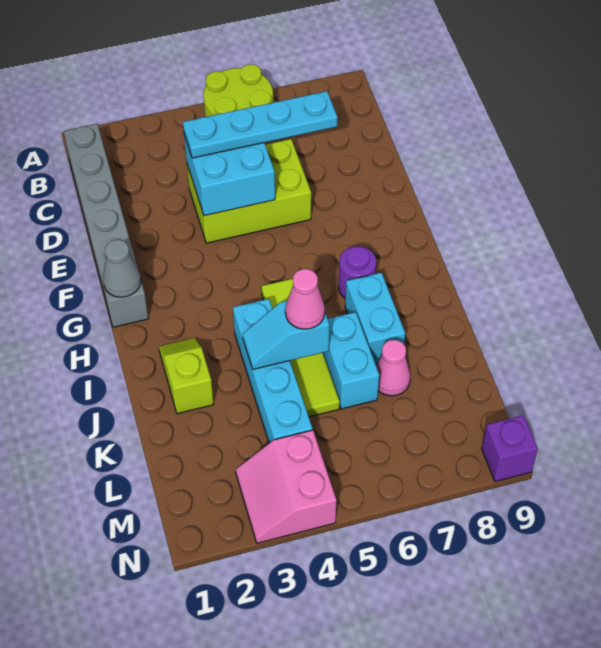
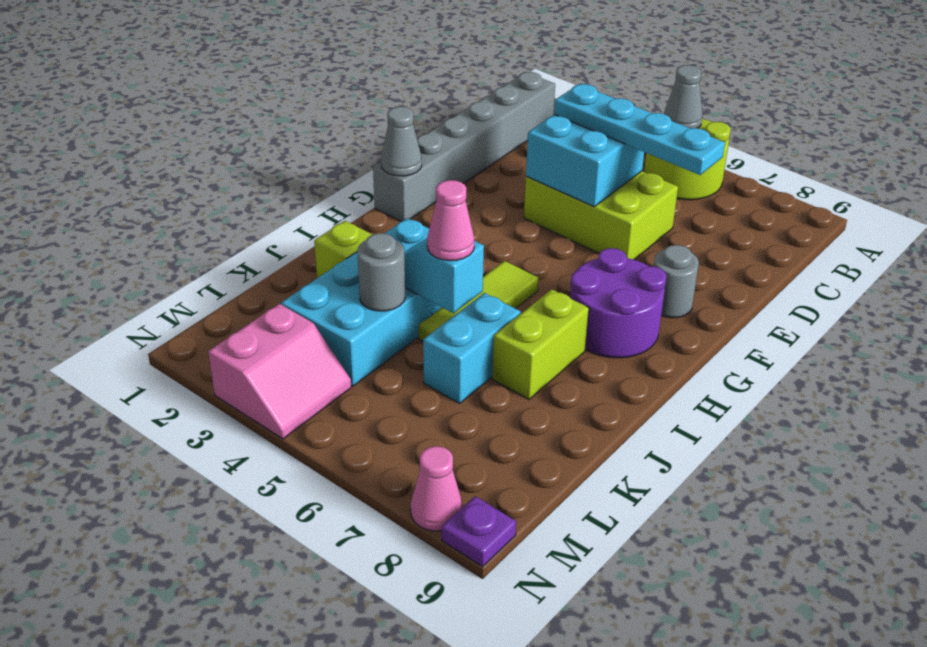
none -> grey 1x1 cone [664,65,703,128]
none -> grey 1x1 round brick [654,245,699,318]
lime 1x4 tile [261,279,340,417] -> lime 1x3 tile [419,261,538,341]
purple 1x1 round brick [339,246,376,298] -> purple 2x2 round brick [570,248,667,358]
cyan 1x4 brick [233,299,312,443] -> cyan 2x4 brick [281,218,442,386]
cyan 1x2 brick [345,273,405,365] -> lime 1x2 brick [492,289,589,399]
none -> grey 1x1 round brick [357,233,405,311]
pink 1x1 cone [376,340,410,396] -> pink 1x1 cone moved to [411,446,462,531]
pink 2x2 slope [236,430,336,543] -> pink 2x2 slope turned to [208,304,351,439]
purple 1x1 brick [482,415,538,482] -> purple 1x1 plate [442,496,516,567]

